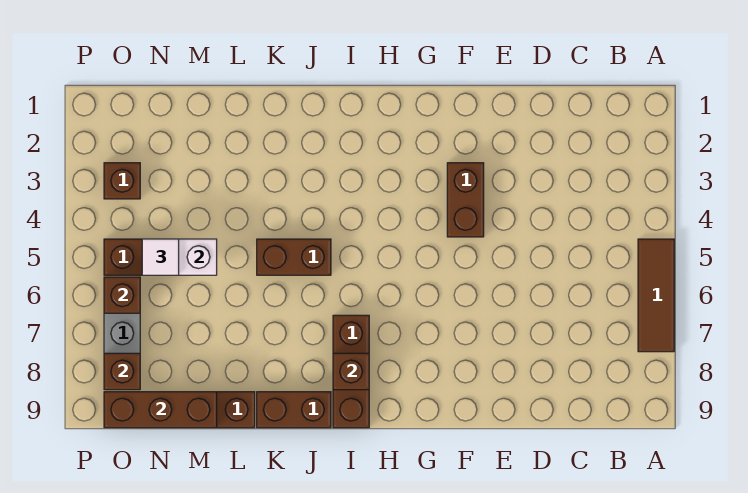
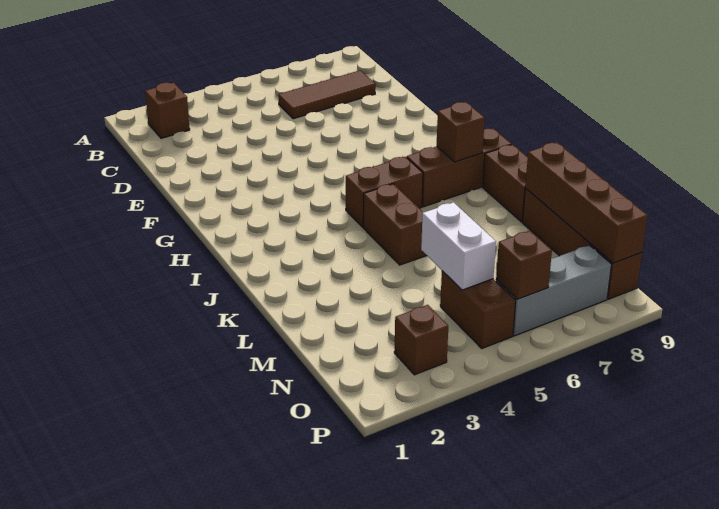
brown 1x3 tile [638,239,674,352] -> brown 1x3 tile moved to [278,70,376,119]
brown 1x2 brick [447,163,484,237] -> brown 1x2 brick moved to [346,157,423,227]
brown 1x3 brick [104,392,217,428] -> brown 1x4 brick [525,142,647,263]
white 1x1 tile [142,239,179,275] -> none
brown 1x1 brick [104,353,140,390] -> brown 1x1 brick moved to [145,83,190,138]

